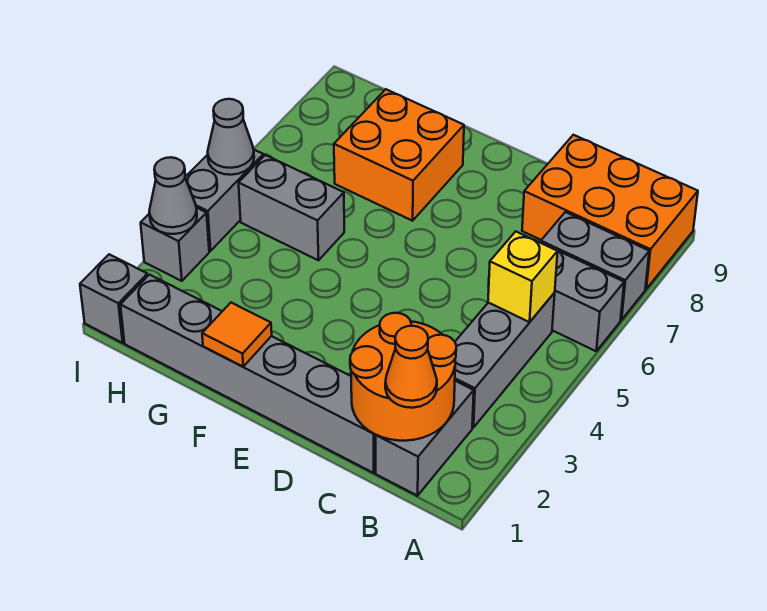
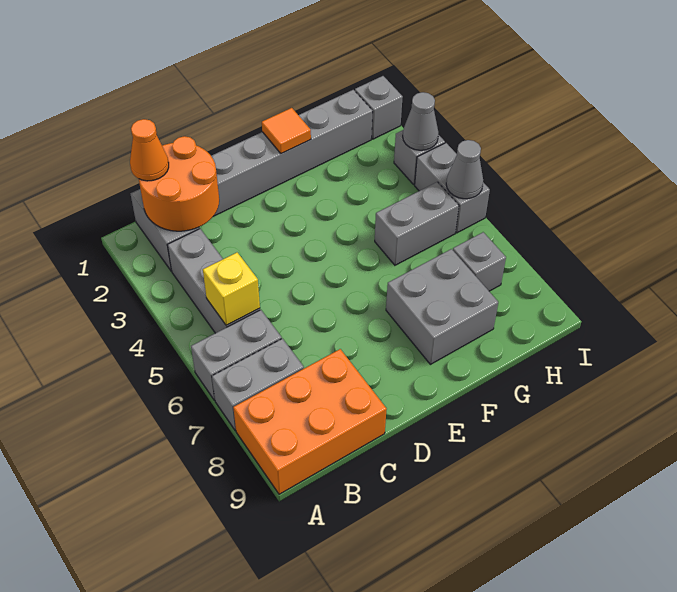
orange 2x2 brick [334,89,464,221] -> grey 2x2 brick [386,249,498,364]
none -> grey 1x1 brick [453,232,506,291]

